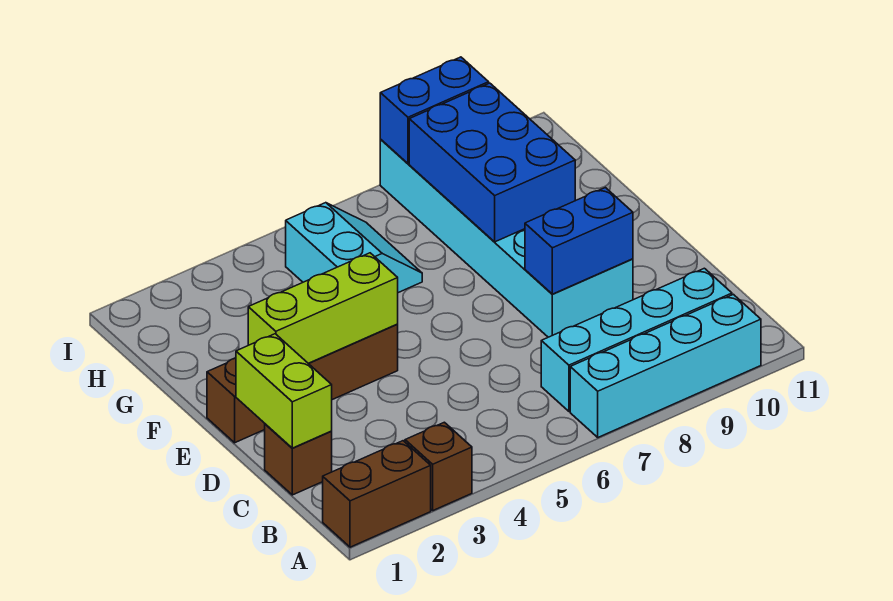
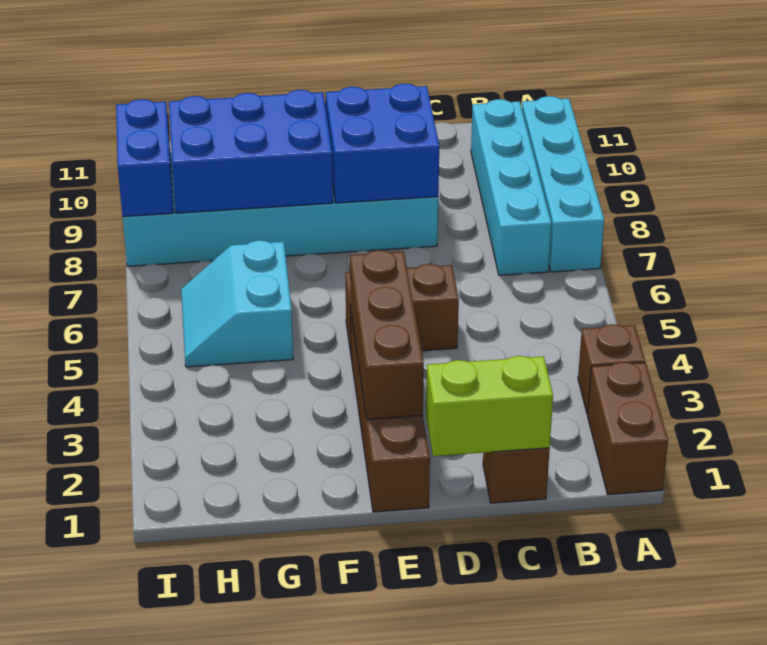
none -> brown 1x2 brick [345,264,459,353]
blue 1x2 brick [525,188,633,294] -> blue 2x2 brick [326,84,439,203]
lime 1x3 brick [248,253,398,363] -> brown 1x3 brick [350,250,424,419]
cyan 2x2 slope [286,203,422,293] -> cyan 2x2 slope turned to [181,240,293,367]

